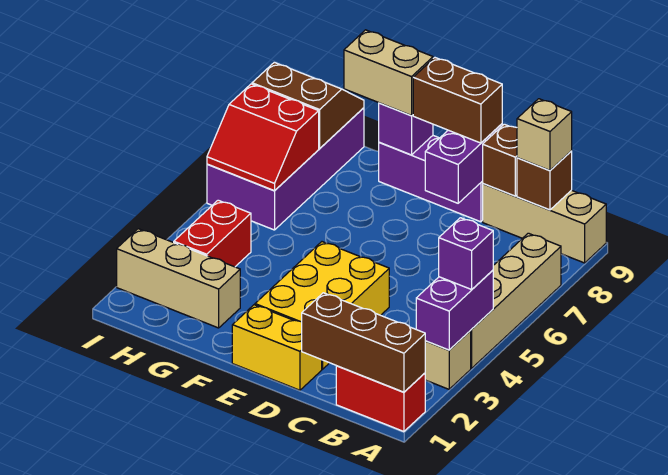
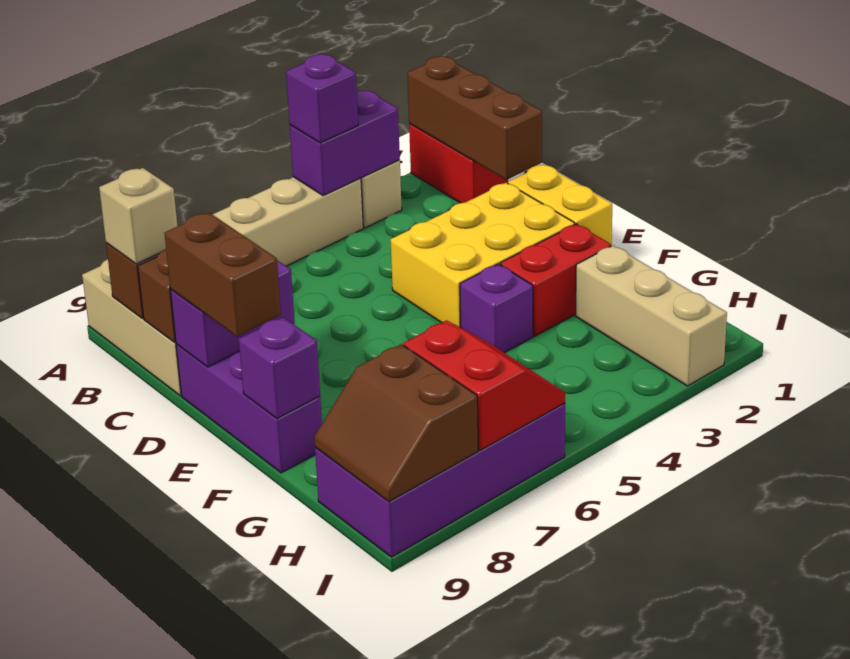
none -> purple 1x1 brick [460,264,533,353]
tan 1x2 brick [344,30,433,116] -> none
red 1x2 brick [174,200,251,267] -> red 1x2 brick moved to [500,224,611,336]

